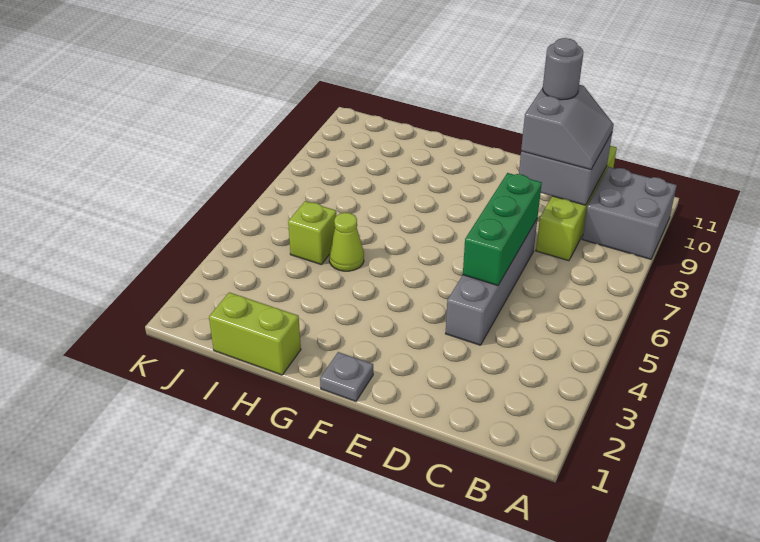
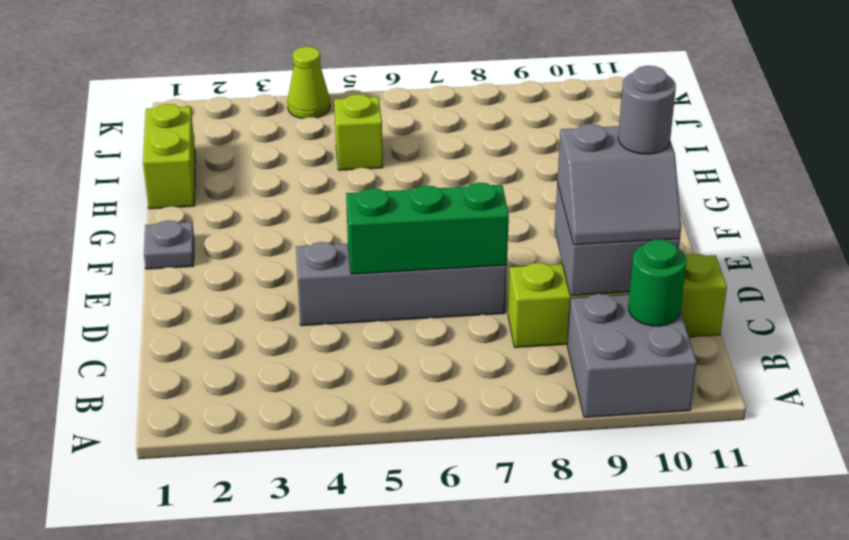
none -> green 1x1 round brick [628,239,686,326]
lime 1x1 cone [329,213,364,271] -> lime 1x1 cone moved to [287,47,330,119]

